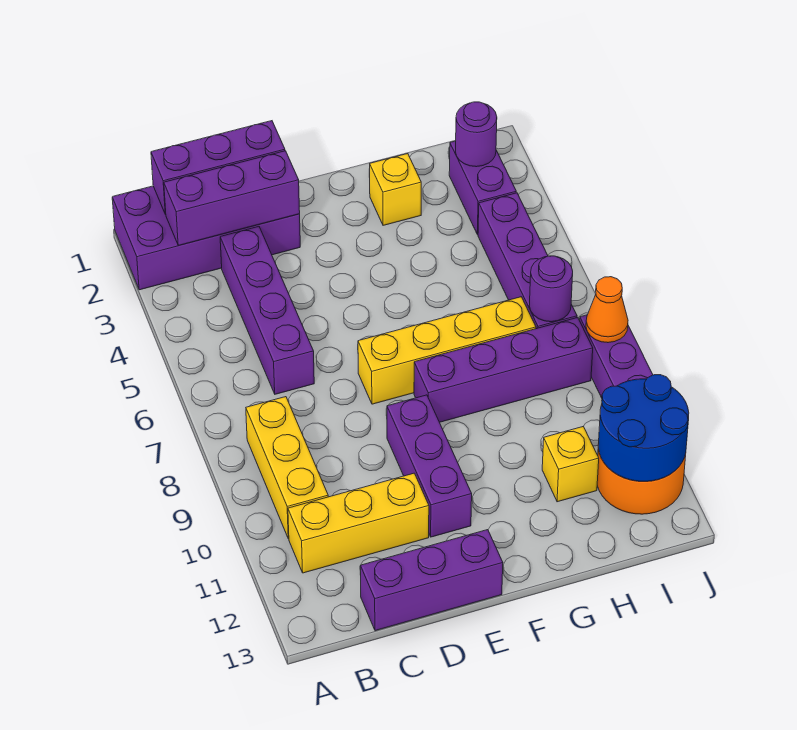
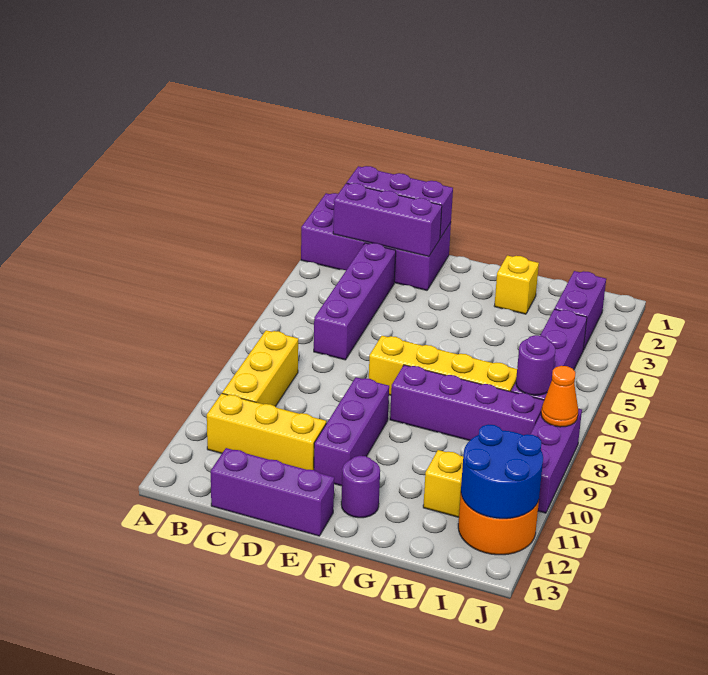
purple 1x1 round brick [456,102,497,167] -> purple 1x1 round brick moved to [341,456,380,518]

